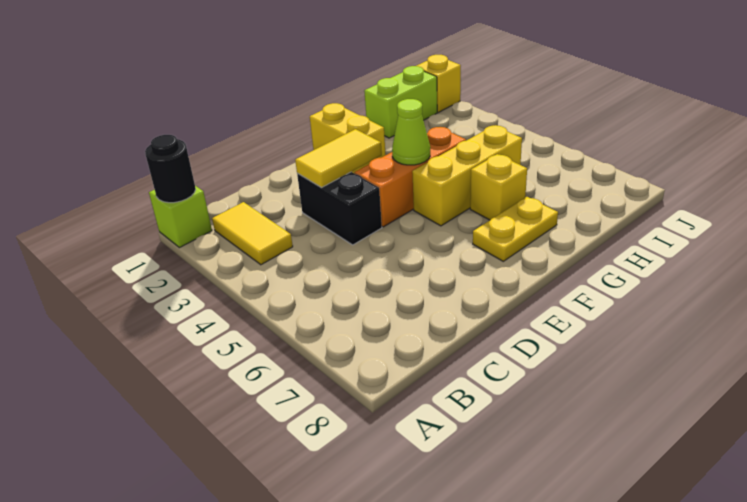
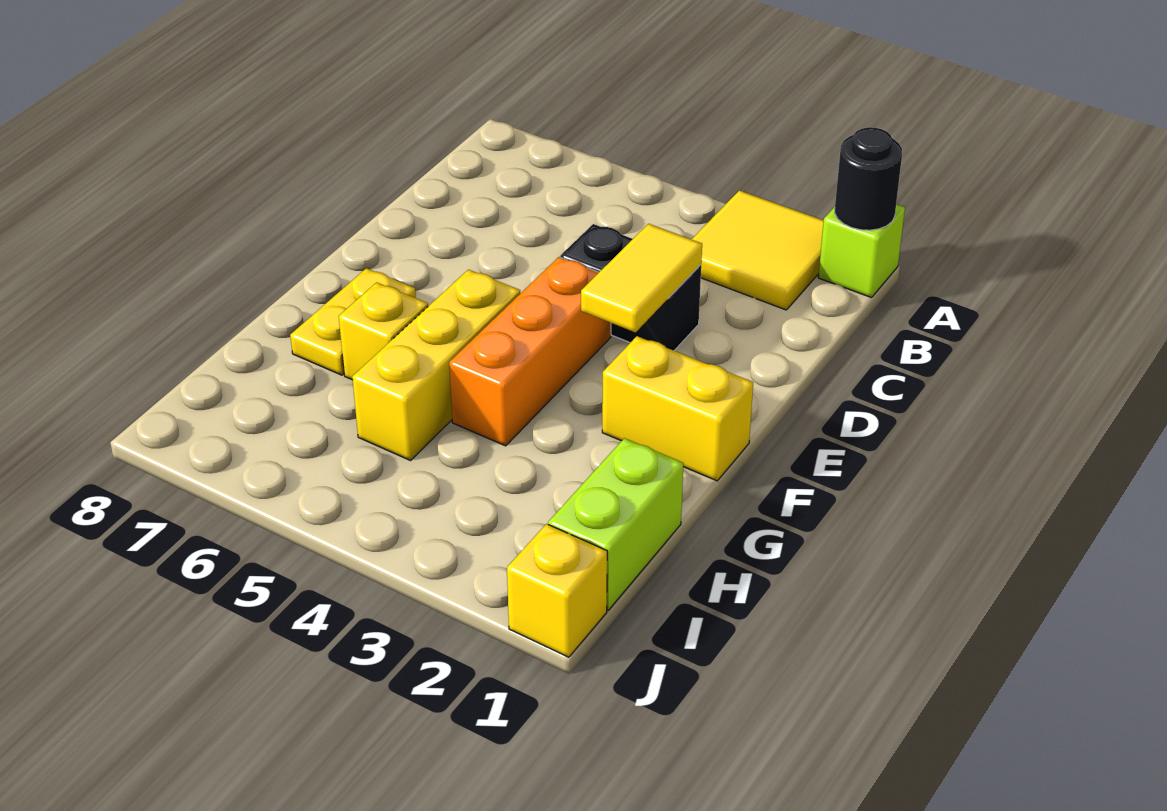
yellow 1x2 tile [212,202,293,265] -> yellow 2x2 tile [692,190,824,310]
lime 1x1 cone [392,99,430,165] -> none

